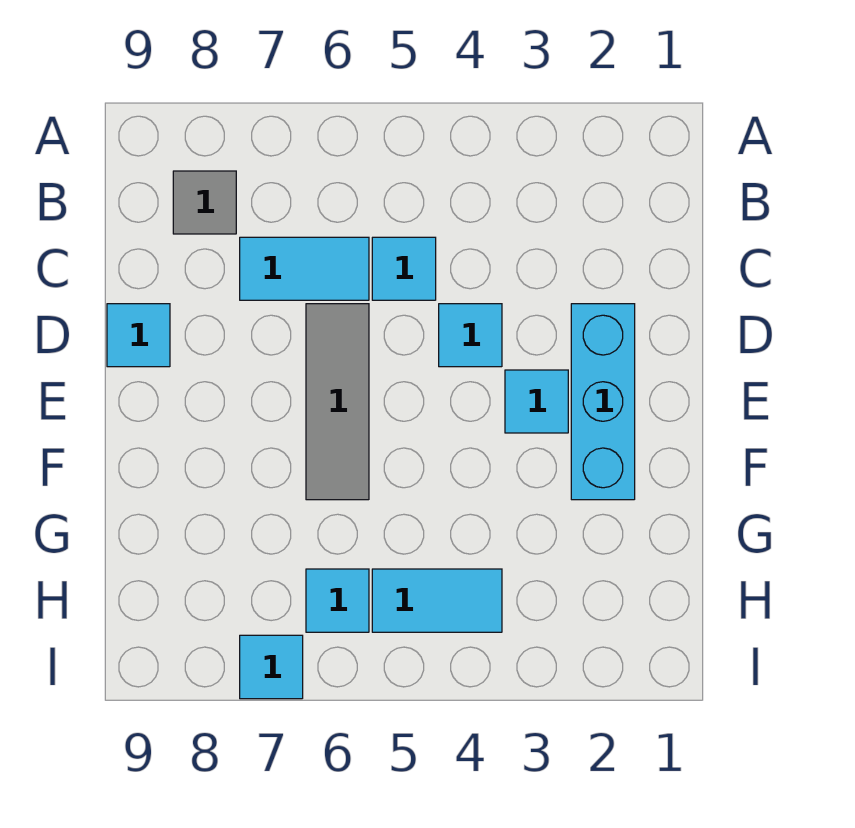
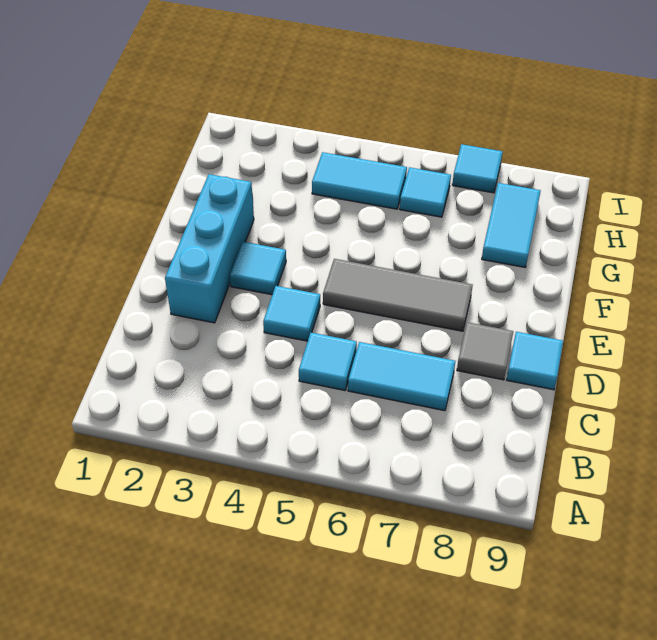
grey 1x1 tile [173,171,236,234] -> grey 1x1 tile moved to [457,322,513,380]
grey 1x3 tile [306,304,369,500] -> grey 1x3 tile turned to [323,259,473,331]
none -> cyan 1x2 tile [482,183,541,268]

